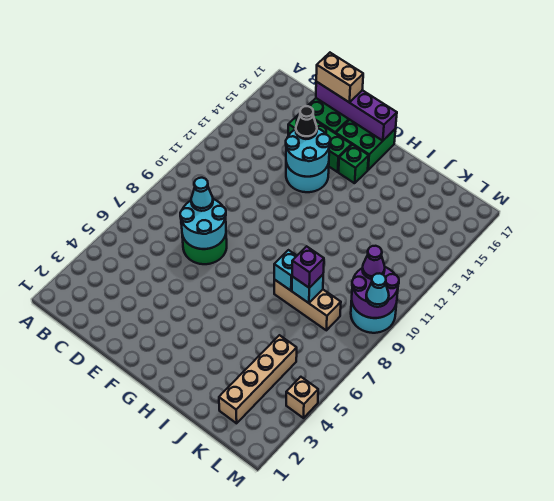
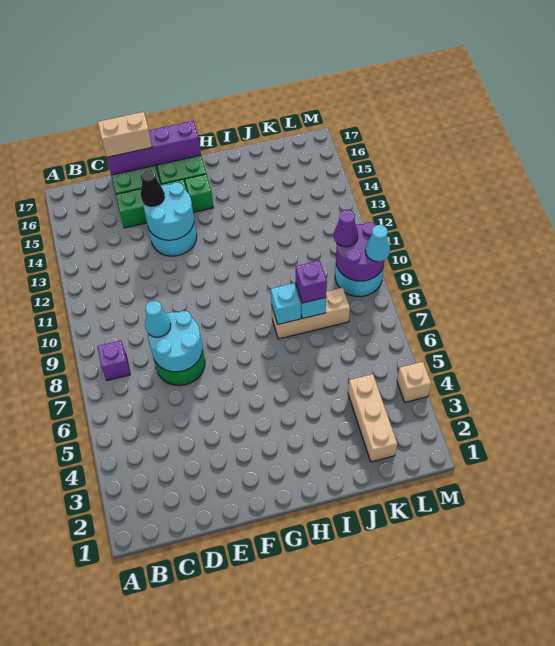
none -> purple 1x1 brick [97,340,130,381]
tan 1x4 brick [219,335,297,423] -> tan 1x3 brick [348,374,397,462]

